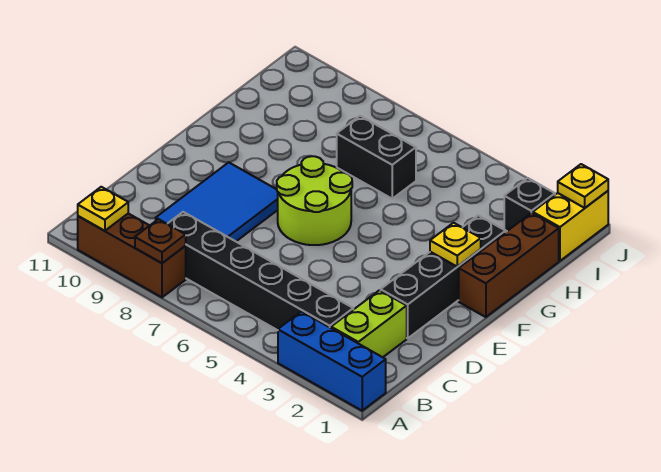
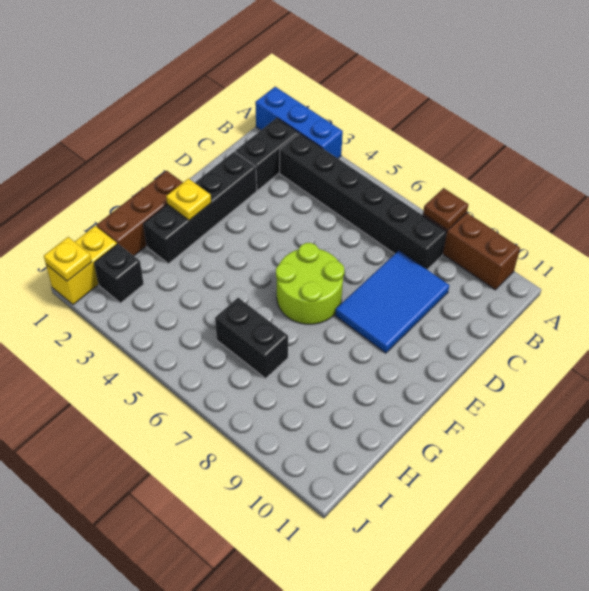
yellow 1x1 plate [78,187,128,231] -> none
lime 1x2 brick [331,290,407,357] -> black 1x2 brick [235,118,299,190]

